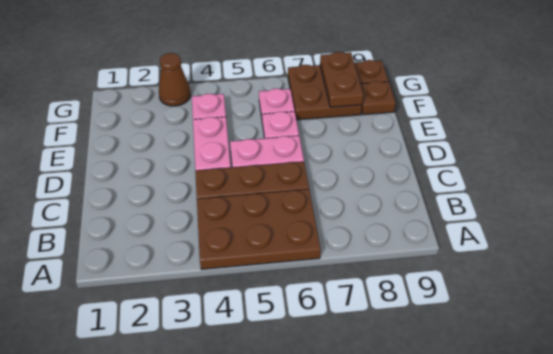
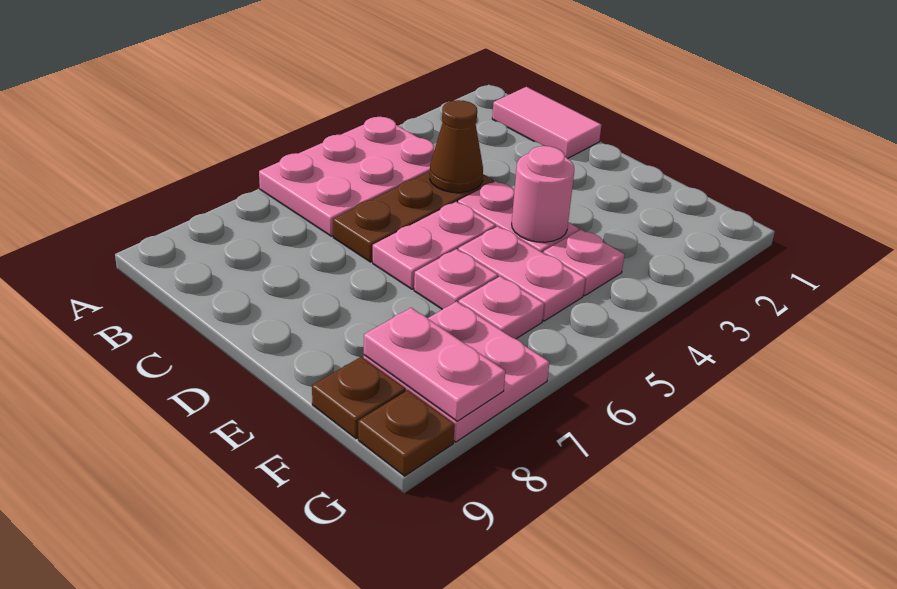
brown 2x3 plate [197,189,321,269] -> pink 2x3 plate [259,117,435,236]
none -> pink 1x2 tile [492,87,601,159]
none -> pink 1x1 round brick [512,146,574,242]
none -> pink 1x2 plate [458,226,585,321]
brown 2x2 plate [288,65,362,120] -> pink 2x2 plate [364,301,549,442]
brown 1x2 plate [320,52,363,107] -> pink 1x2 plate [364,308,505,421]
brown 1x1 cone [159,53,191,106] -> brown 1x1 cone moved to [430,100,483,193]

